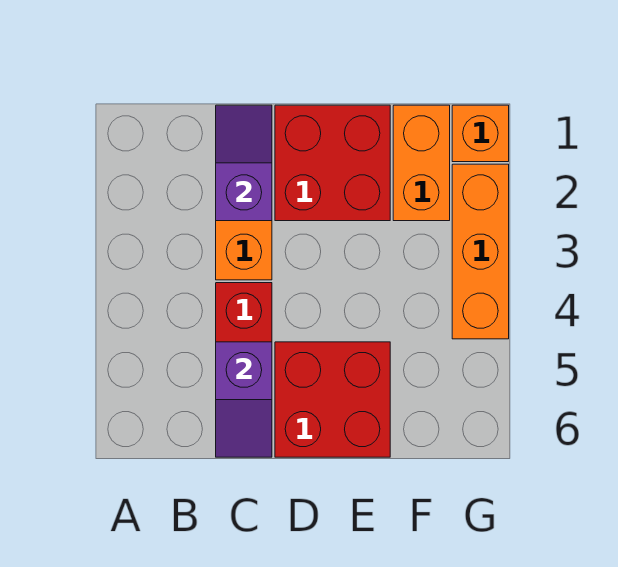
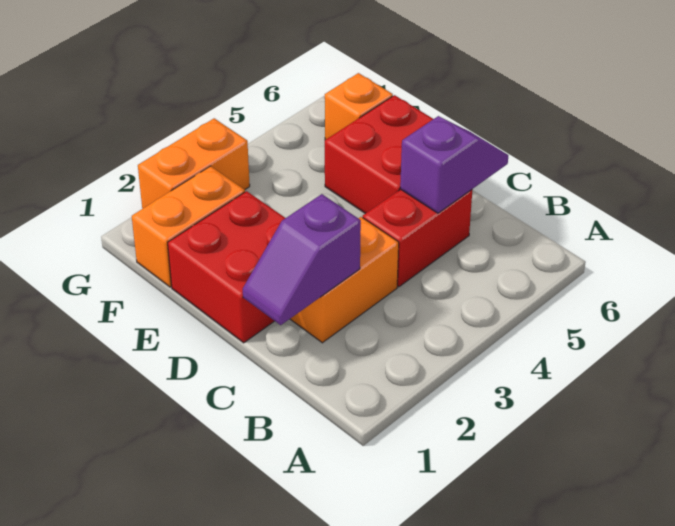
orange 1x1 brick [452,105,509,162] -> orange 1x1 brick moved to [325,73,393,140]
orange 1x3 brick [452,164,509,339] -> orange 1x2 brick [138,118,250,209]

